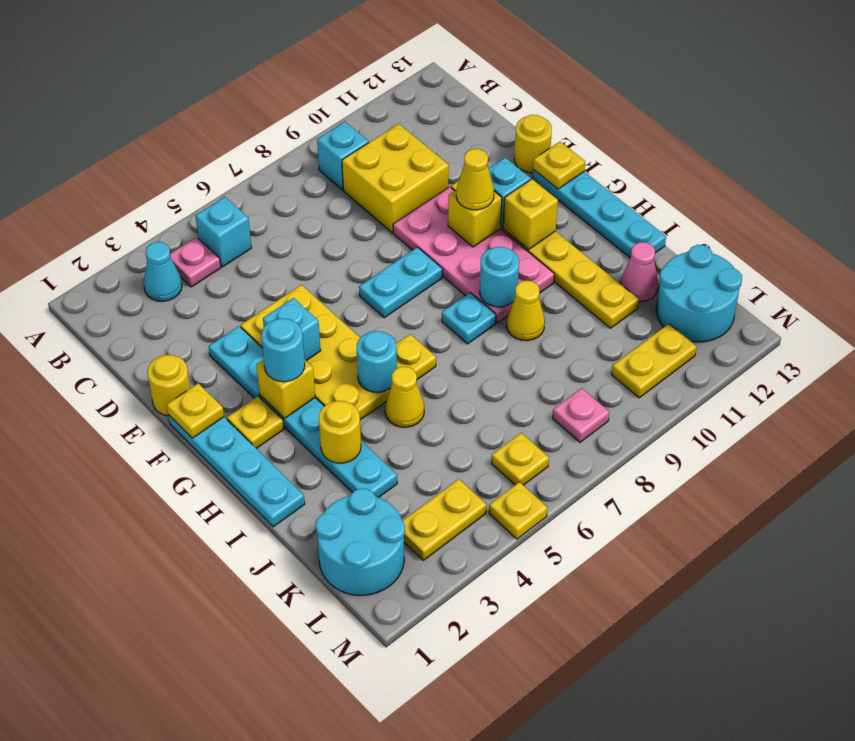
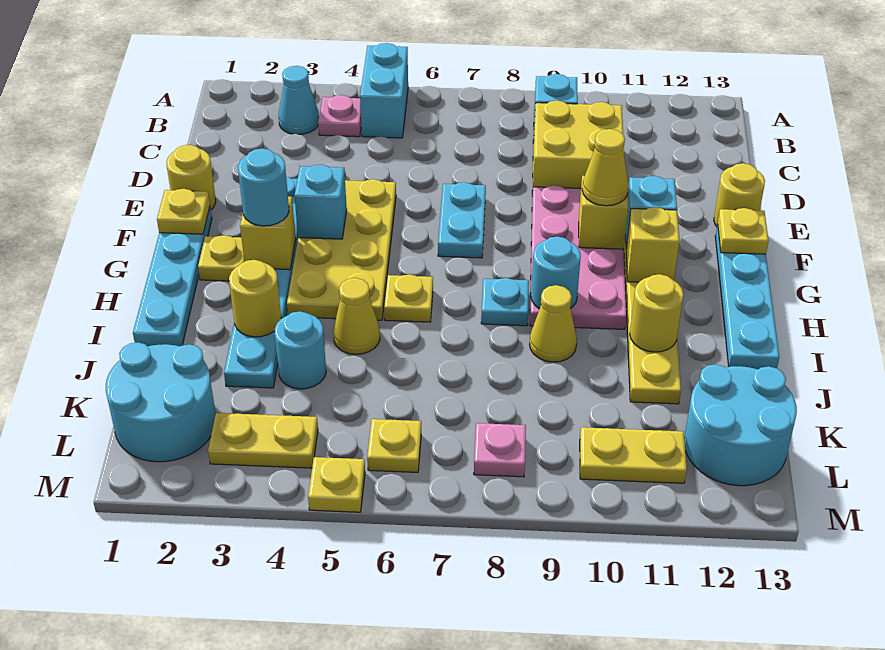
cyan 1x1 brick [195,197,251,267] -> cyan 1x2 brick [360,43,408,138]
cyan 1x2 plate [359,247,442,318] -> cyan 1x2 plate turned to [438,182,486,258]
cyan 1x1 round brick [357,331,397,392] -> cyan 1x1 round brick moved to [275,311,326,389]
none -> yellow 1x1 round brick [630,274,684,352]
pink 1x1 cone [620,242,658,302] -> none

